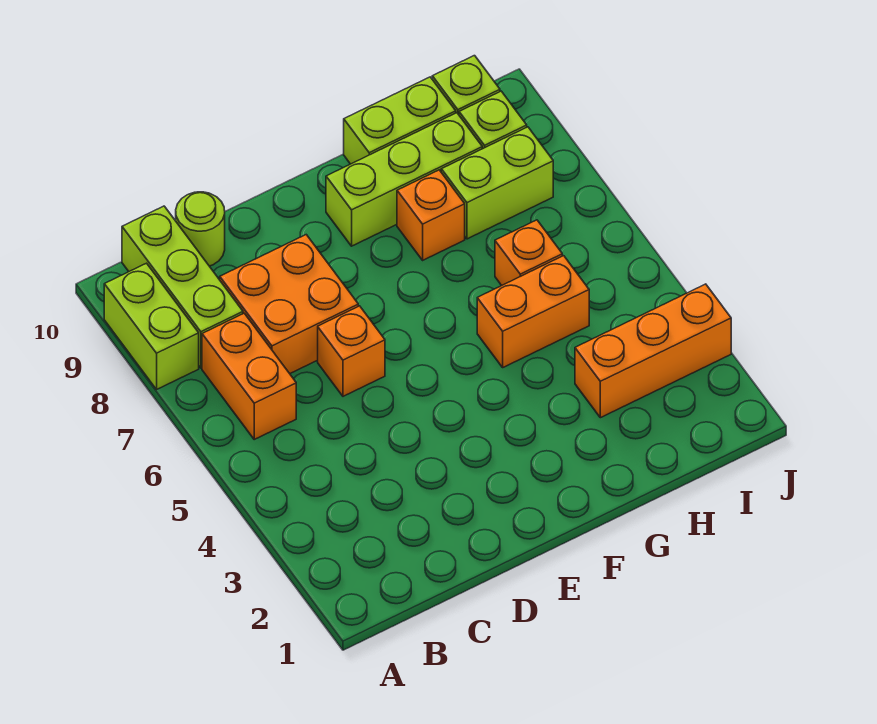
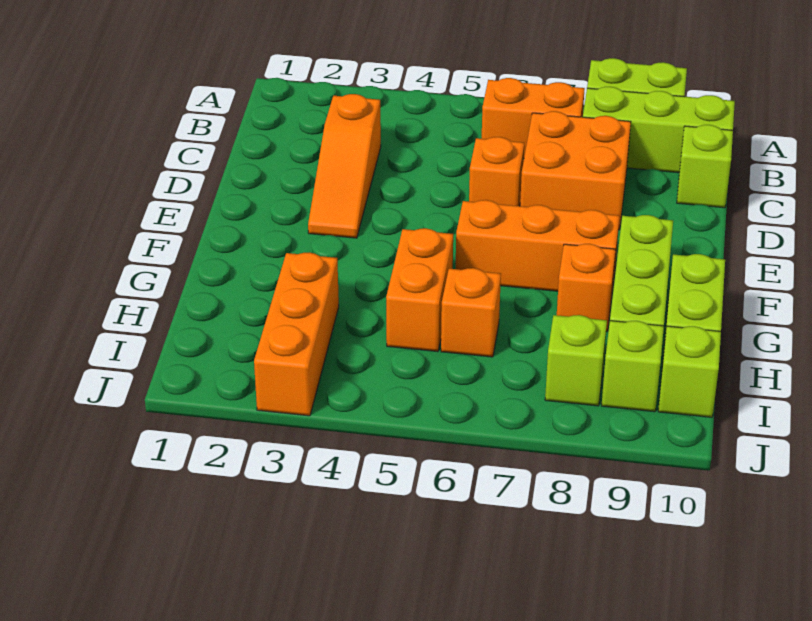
none -> orange 1x3 slope [308,94,381,238]
lime 1x1 round brick [176,192,225,266] -> lime 1x1 brick [677,125,733,208]
none -> orange 1x3 brick [456,200,620,291]
lime 1x2 brick [441,127,553,239] -> lime 1x1 brick [545,315,607,406]

